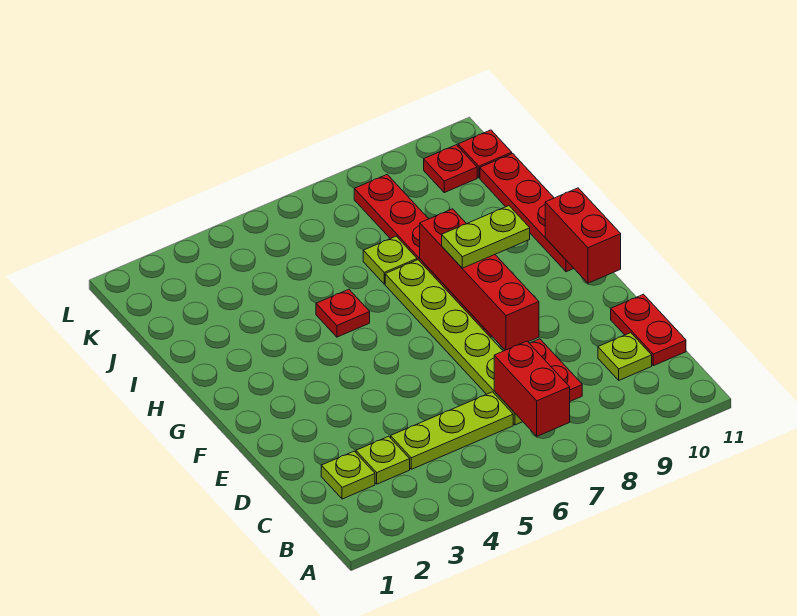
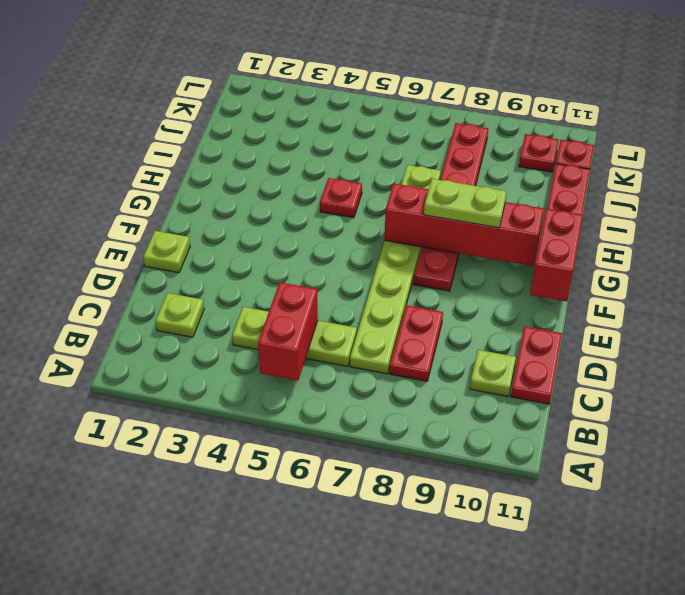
red 1x2 brick [494,341,570,436] -> red 1x2 brick moved to [258,282,318,381]
lime 1x1 plate [356,436,410,484] -> lime 1x1 plate moved to [143,231,190,273]
red 1x4 brick [420,209,539,350] -> red 1x4 brick turned to [385,184,544,266]

